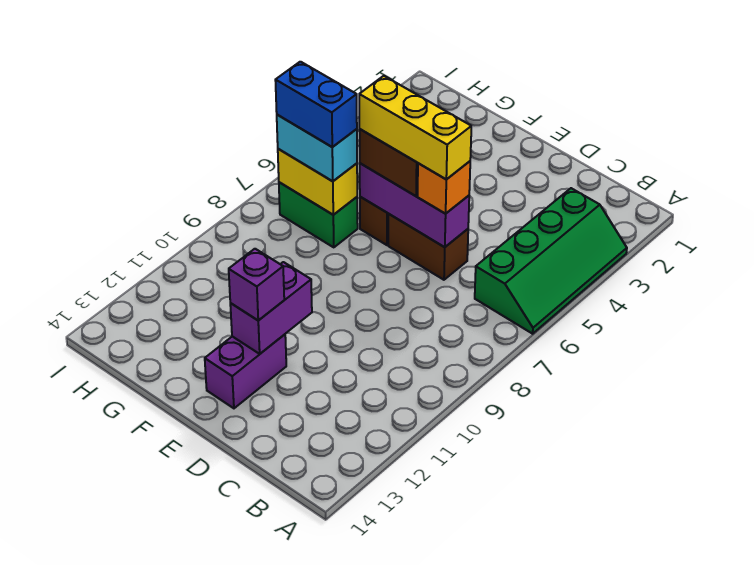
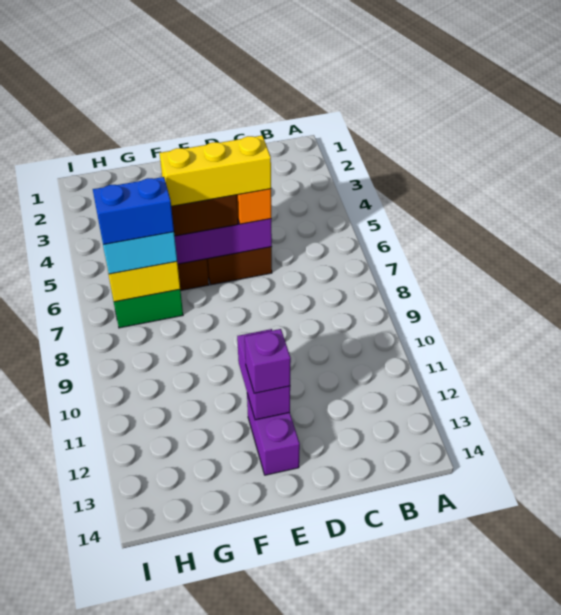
green 2x4 slope [475,188,627,334] -> none

